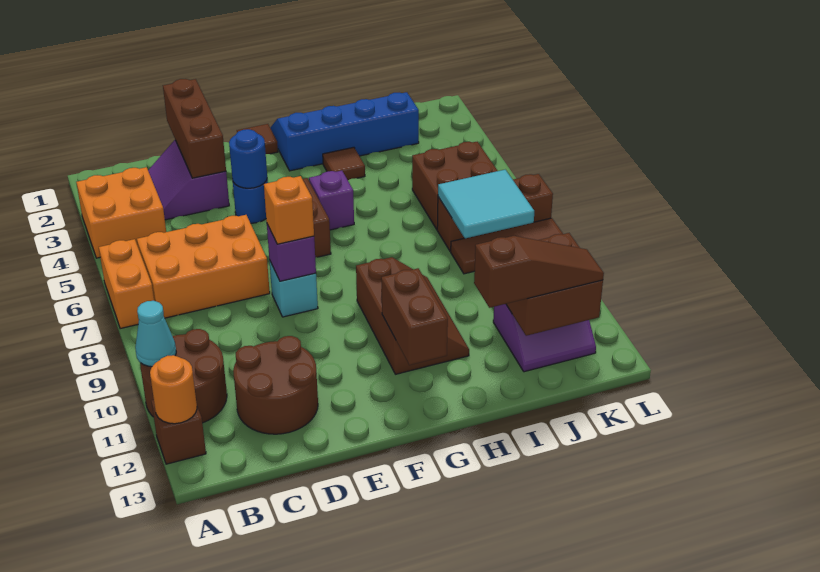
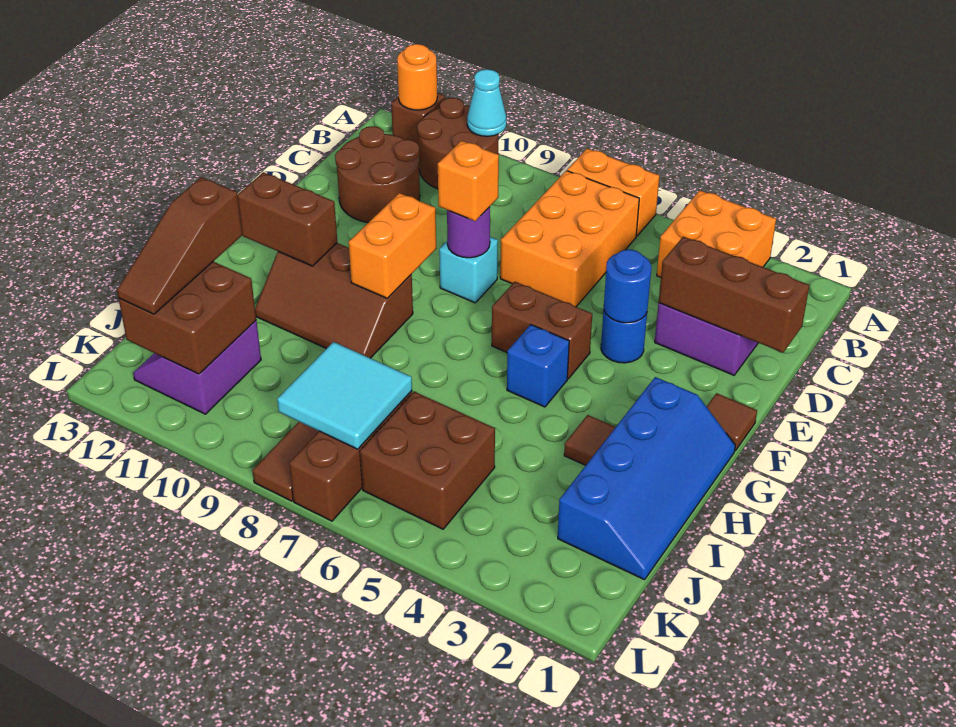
purple 1x1 brick [267,224,316,281] -> purple 1x1 round brick [447,207,490,258]
none -> orange 1x2 brick [349,193,436,298]
purple 1x1 brick [309,171,354,230] -> blue 1x1 brick [507,325,569,407]

